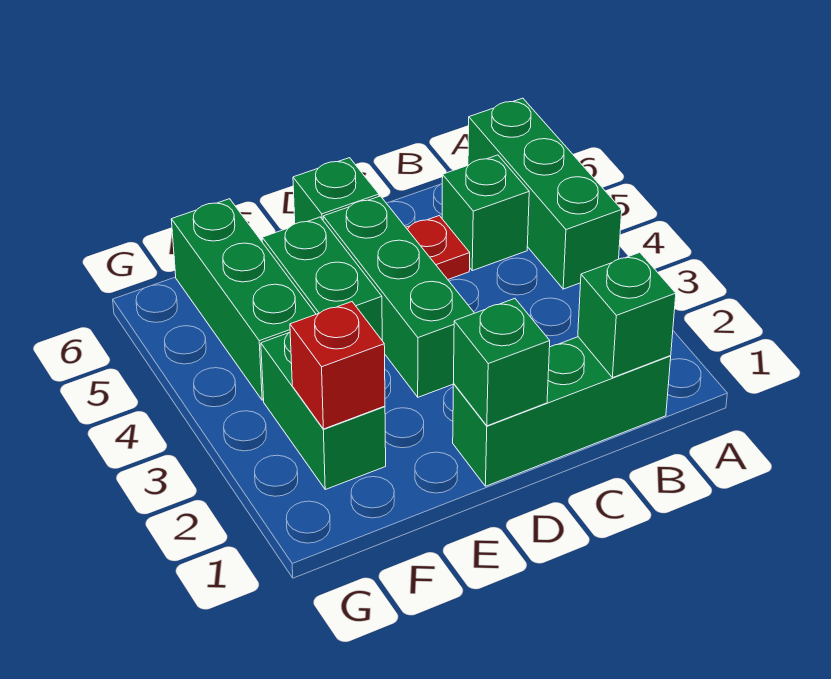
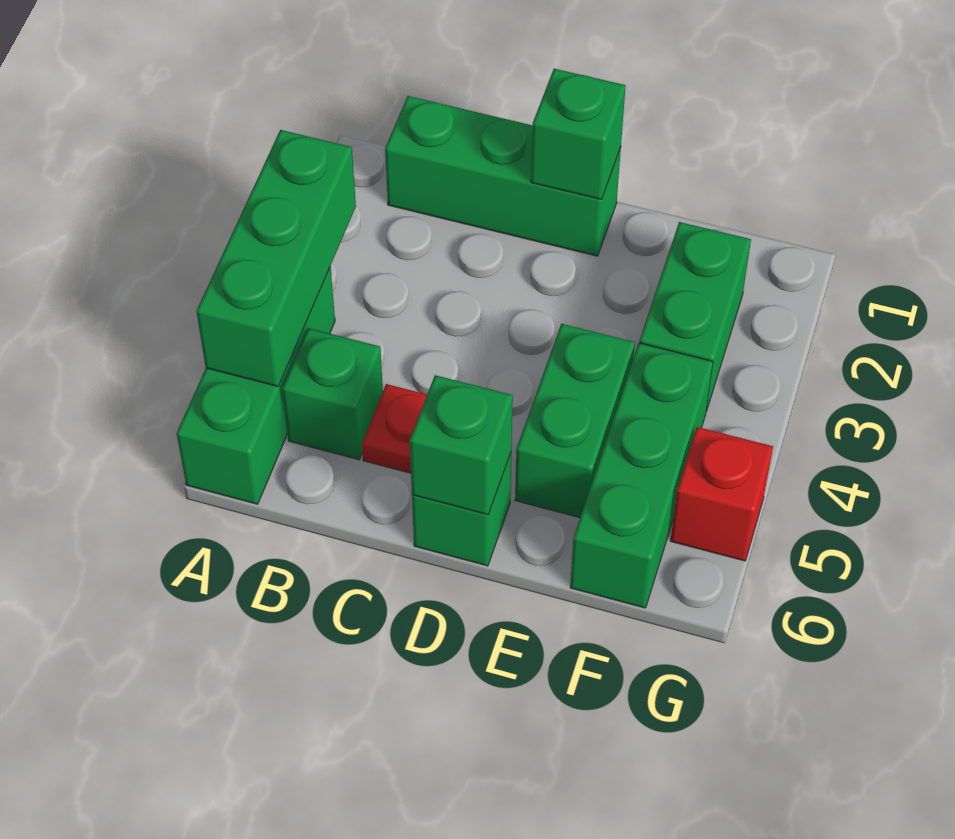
green 1x1 brick [578,252,676,378] -> green 1x1 brick moved to [410,375,513,515]
green 1x3 brick [323,196,474,397] -> green 1x3 brick moved to [196,130,356,386]
red 1x1 brick [290,302,385,429] -> red 1x1 brick moved to [671,427,773,561]

